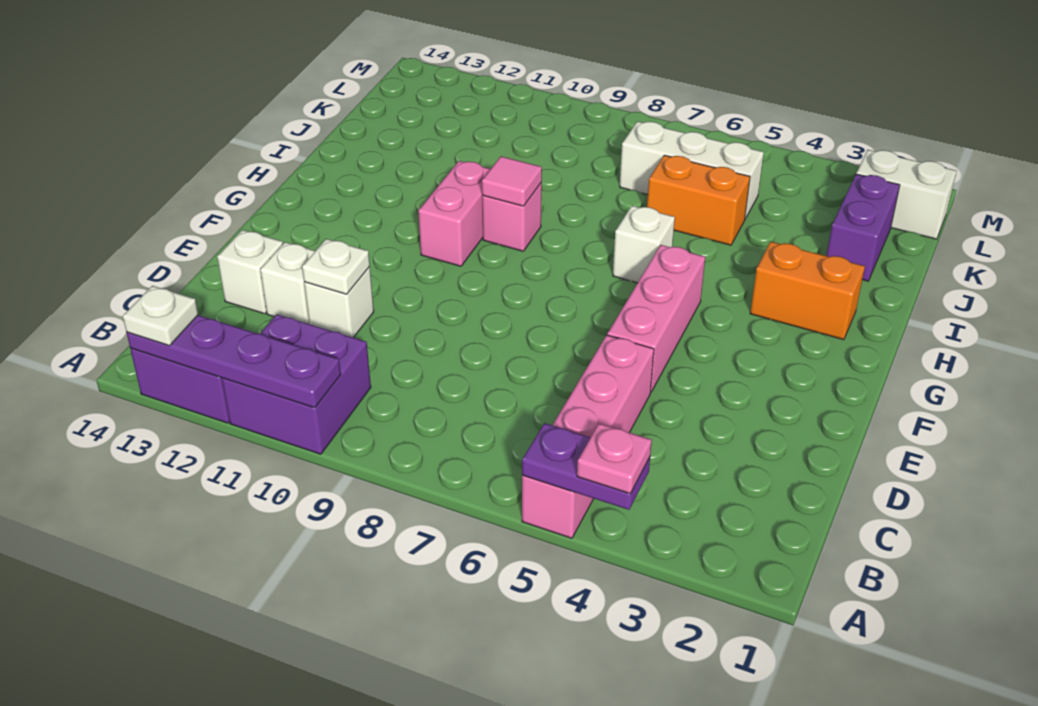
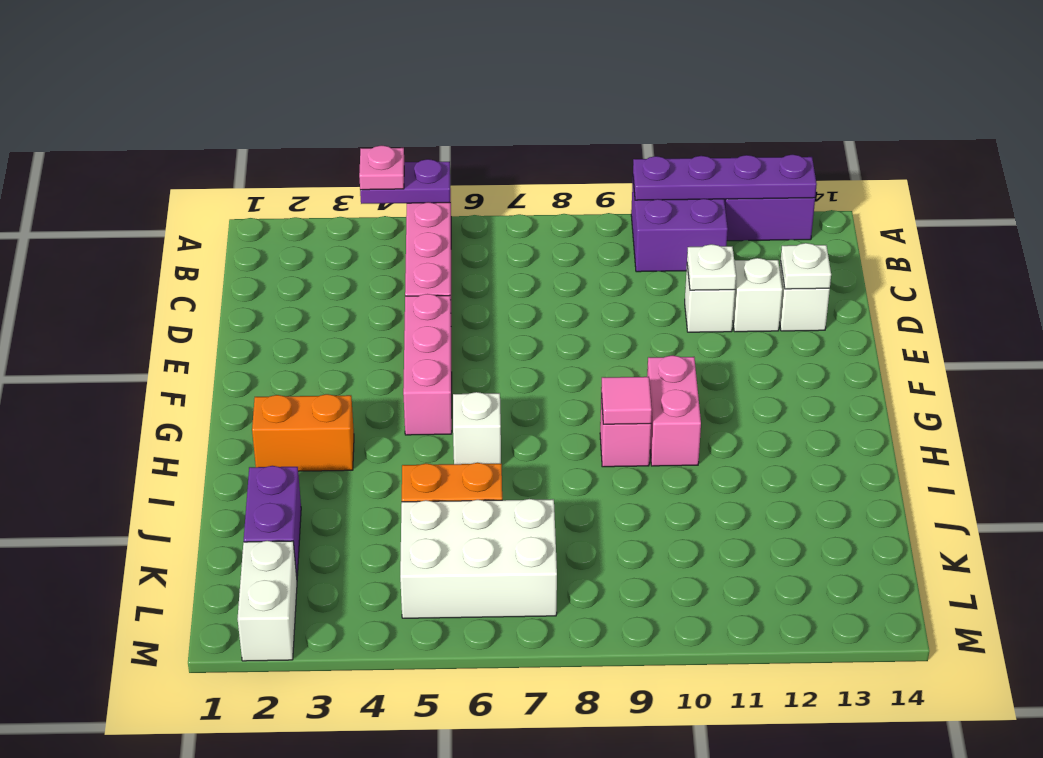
white 1x1 plate [123,286,198,346] -> white 1x1 plate moved to [781,243,831,289]
white 1x3 brick [620,121,764,219] -> white 2x3 brick [400,499,557,618]
white 1x2 brick [856,150,956,239] -> white 1x2 brick turned to [238,541,297,661]

